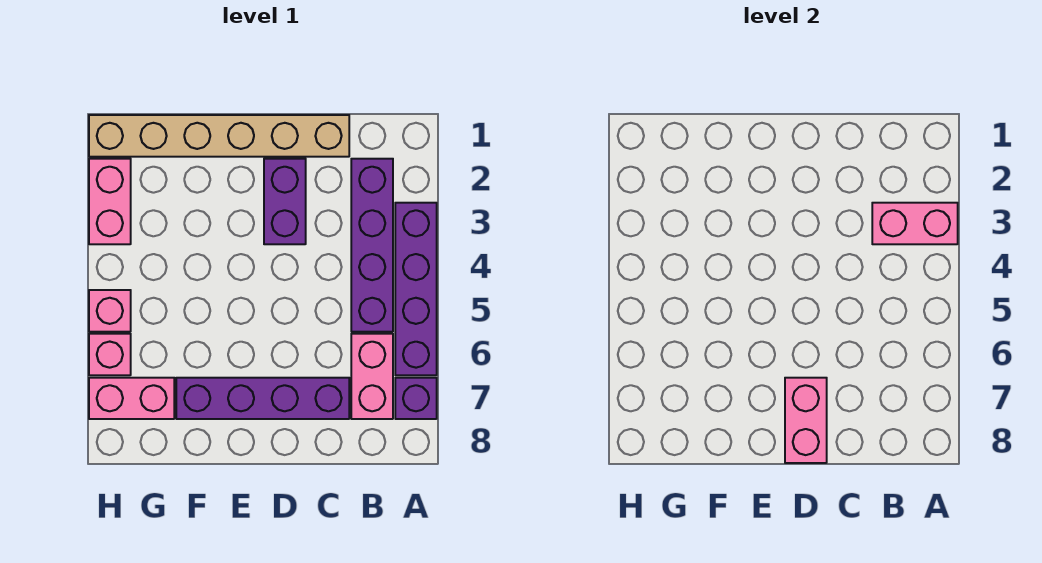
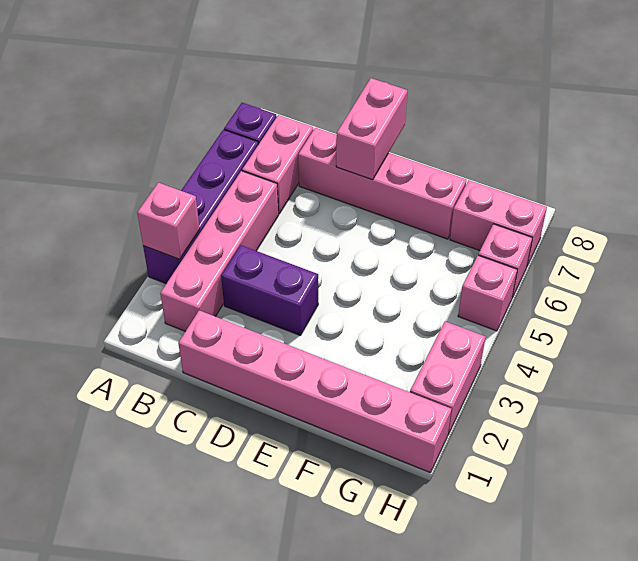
pink 1x2 brick [872,203,958,244] -> pink 1x1 brick [137,183,200,259]
purple 1x4 brick [351,159,393,332] -> pink 1x4 brick [160,171,279,331]
tan 1x6 brick [89,115,349,157] -> pink 1x6 brick [178,310,451,473]
purple 1x4 brick [176,378,349,419] -> pink 1x4 brick [298,128,467,239]
purple 1x2 brick [264,159,306,244] -> purple 1x2 brick turned to [221,245,318,336]

